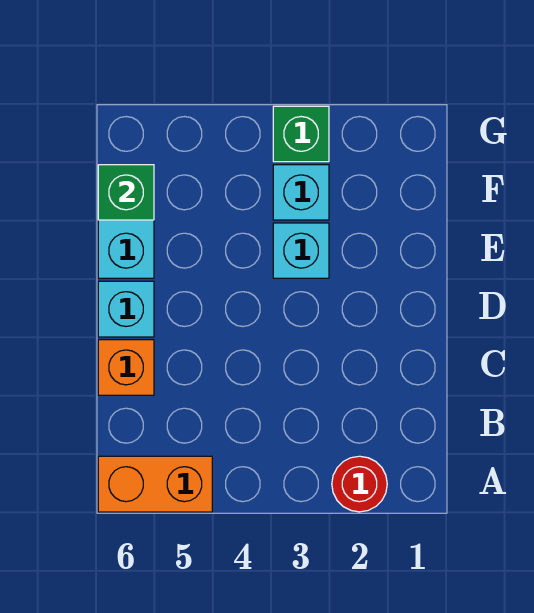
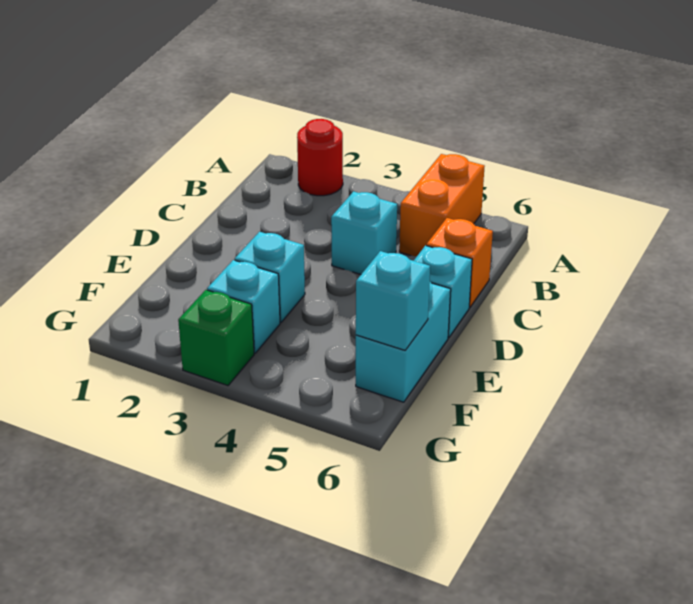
orange 1x2 brick [98,456,212,512] -> orange 1x2 brick turned to [399,154,485,257]
none -> cyan 1x1 brick [331,191,397,274]
green 1x1 brick [98,165,154,220] -> cyan 1x1 brick [356,251,430,350]

